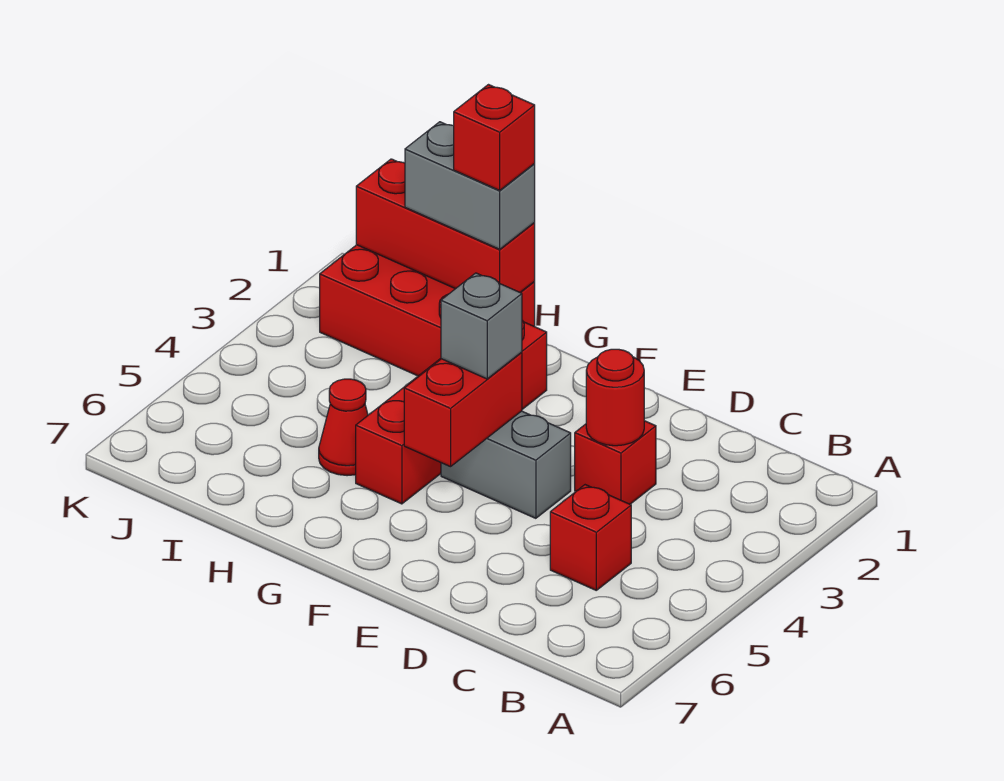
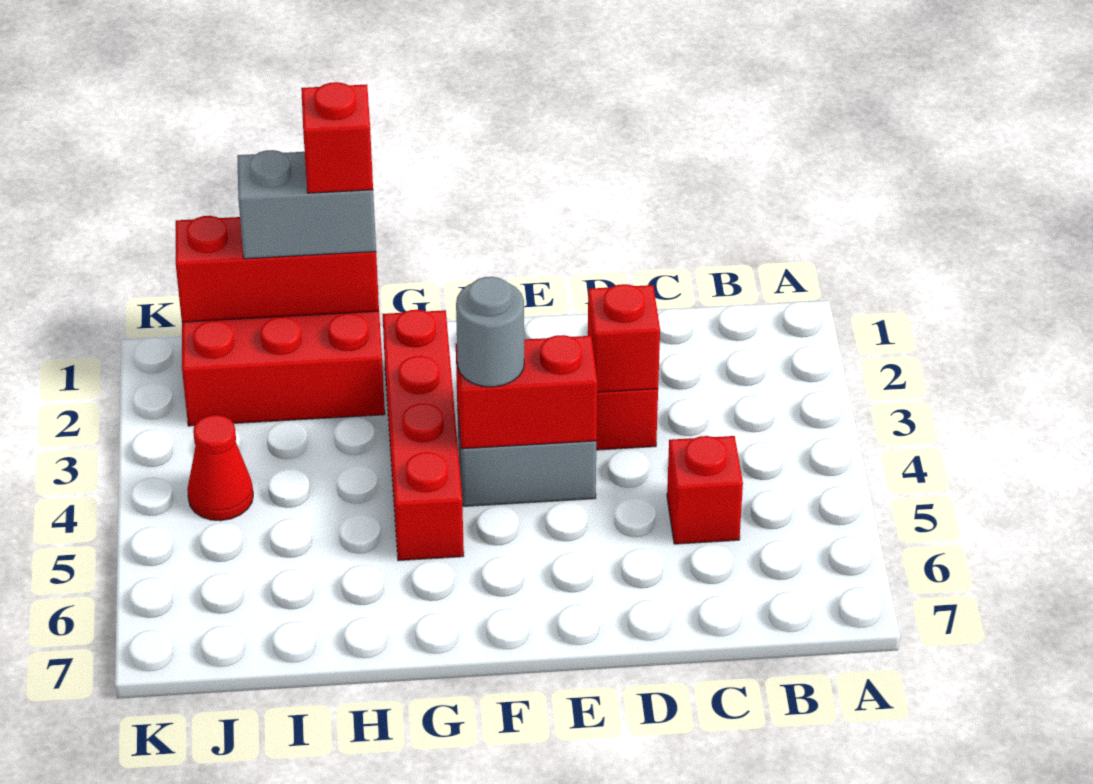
red 1x1 round brick [586,349,644,446] -> red 1x1 brick [588,284,660,392]
red 1x2 brick [404,352,522,467] -> red 1x2 brick turned to [456,335,598,449]
grey 1x1 brick [441,273,522,379] -> grey 1x1 round brick [456,277,524,387]
red 1x1 cone [319,379,368,476] -> red 1x1 cone moved to [187,415,253,521]

